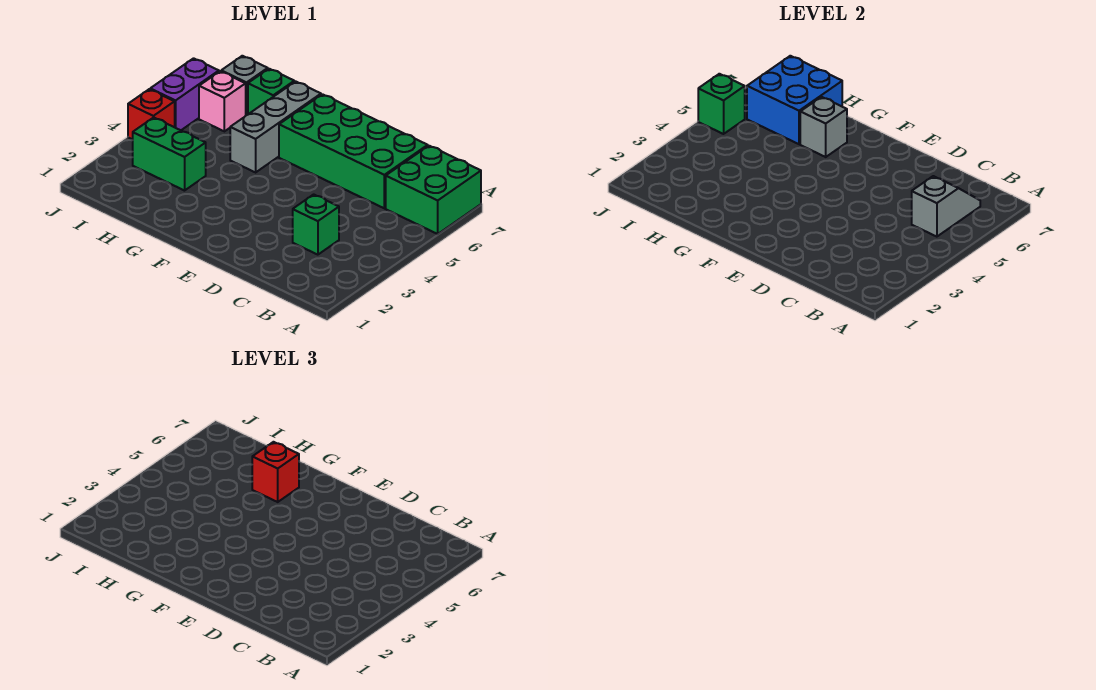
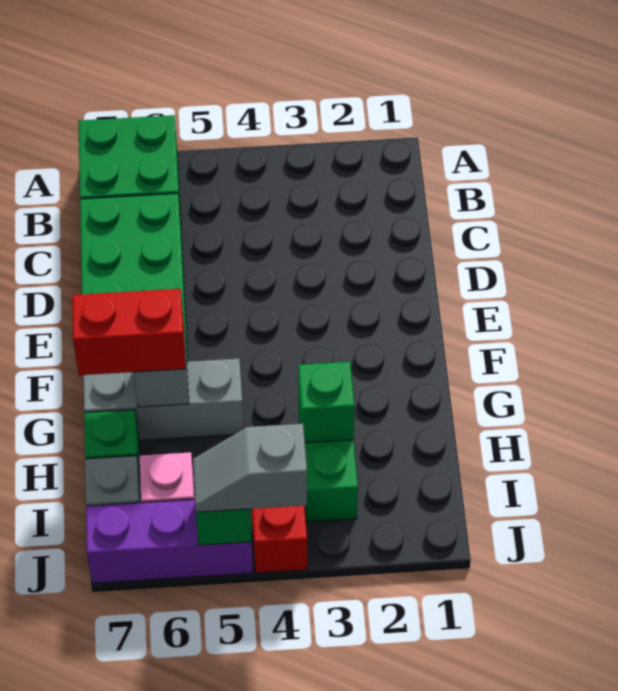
grey 1x2 slope [912,176,980,237] -> grey 1x2 slope moved to [193,424,307,512]
green 1x1 brick [293,194,339,255] -> green 1x1 brick moved to [298,362,355,443]
red 1x1 brick [252,442,299,502] -> red 1x2 brick [72,289,186,375]
blue 2x2 brick [747,56,842,144] -> none
purple 1x2 brick [150,58,219,130] -> purple 1x3 brick [86,500,253,583]

